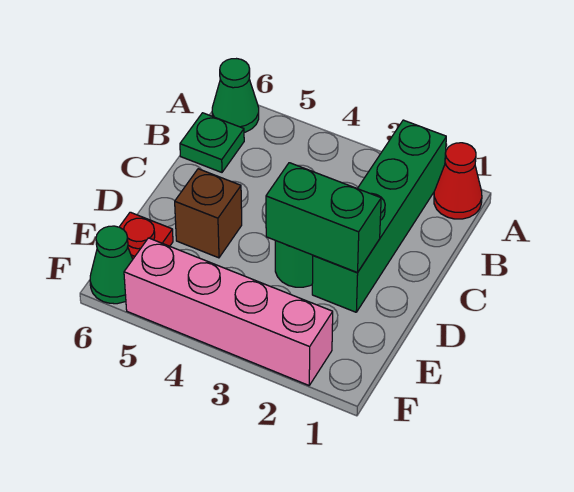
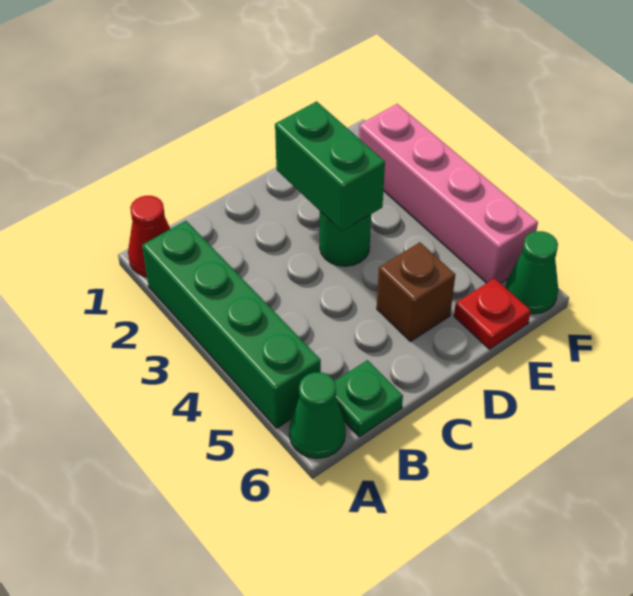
green 1x4 brick [312,120,446,312] -> green 1x4 brick turned to [142,221,321,428]

